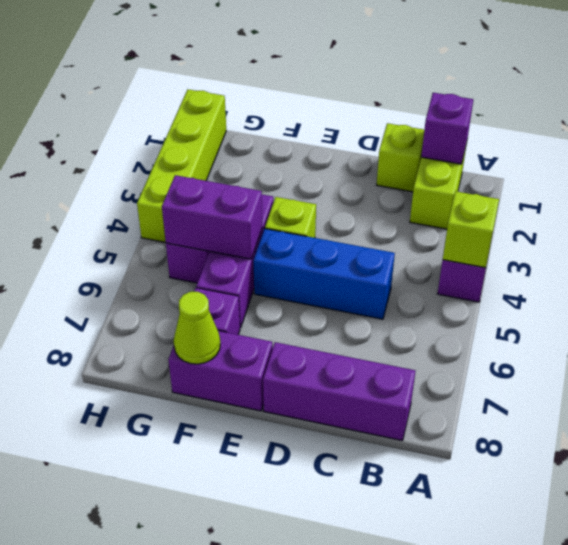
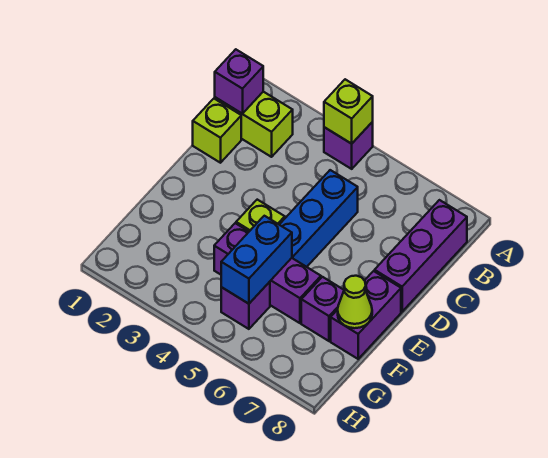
purple 1x2 brick [162,175,262,259] -> blue 1x2 brick [221,216,292,304]
lime 1x4 brick [137,89,226,242] -> none

